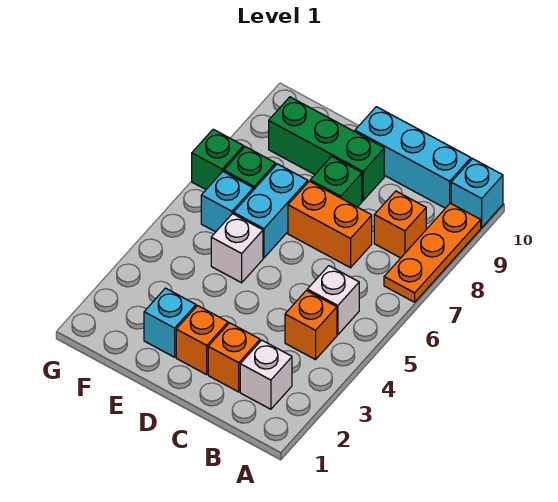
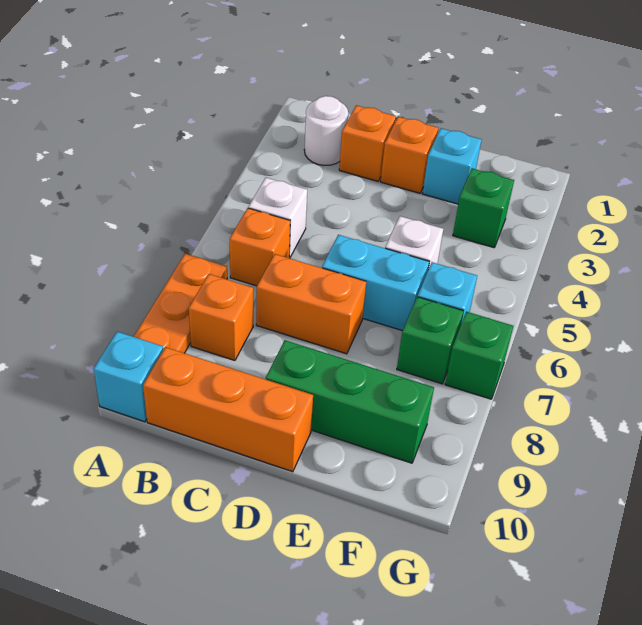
white 1x1 brick [240,340,292,409] -> white 1x1 round brick [304,96,348,166]
orange 1x1 brick [285,290,337,360] -> orange 1x1 brick moved to [230,208,290,286]
cyan 1x3 brick [355,107,471,208] -> orange 1x3 brick [143,347,313,472]
green 1x1 brick [310,156,362,207] -> green 1x1 brick moved to [453,168,514,248]
cyan 1x2 brick [234,164,308,258] -> cyan 1x2 brick turned to [322,235,429,331]

